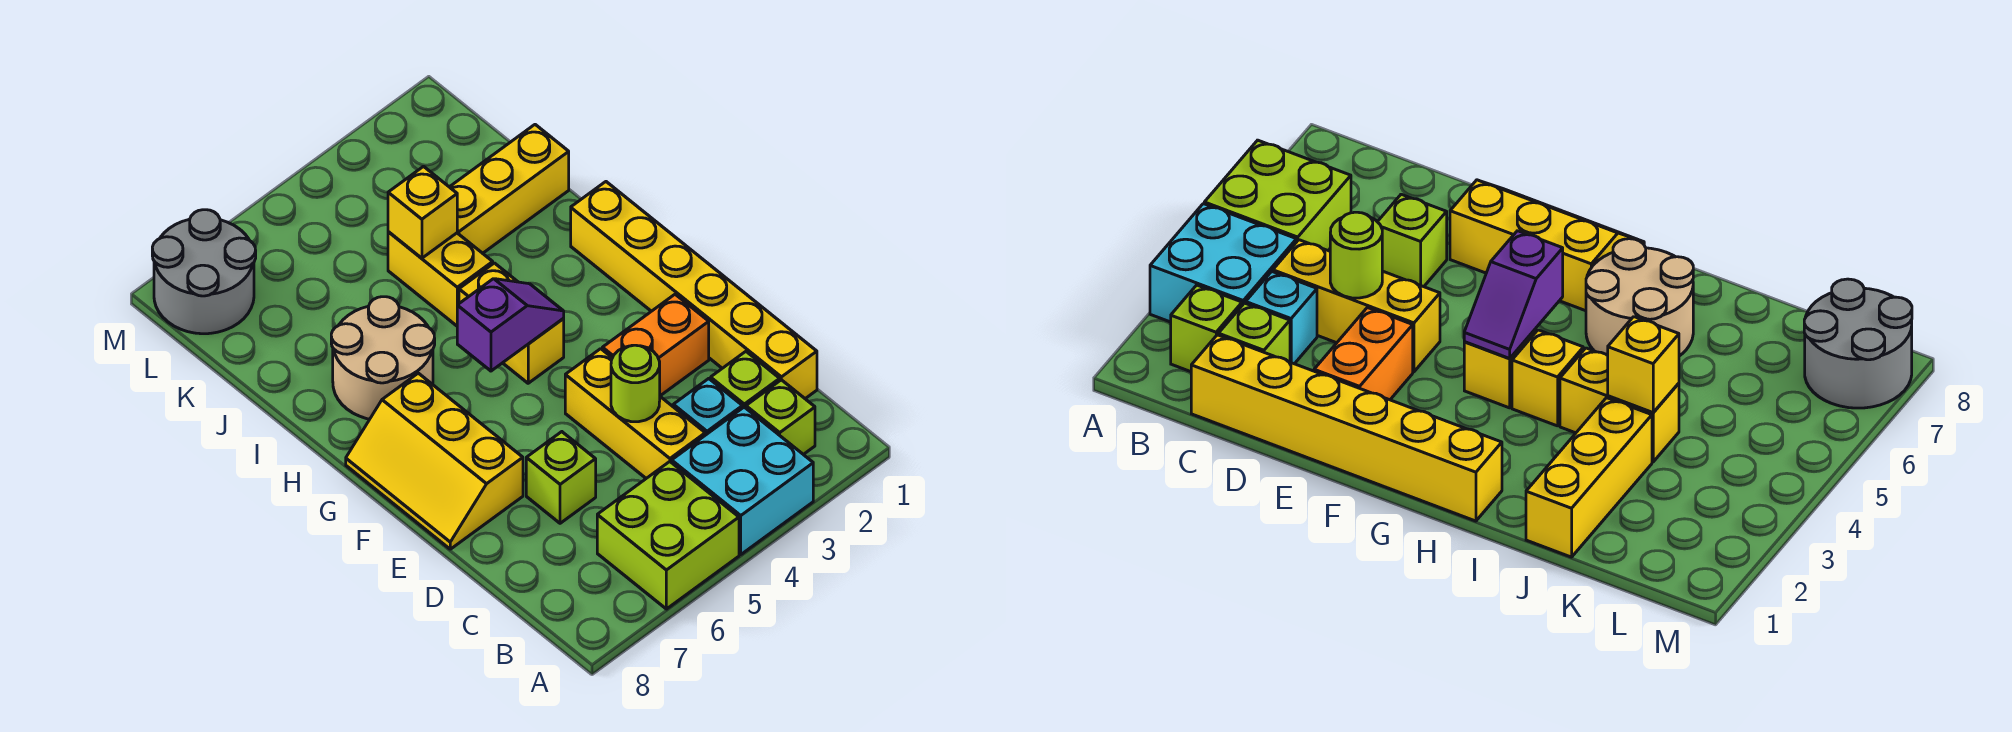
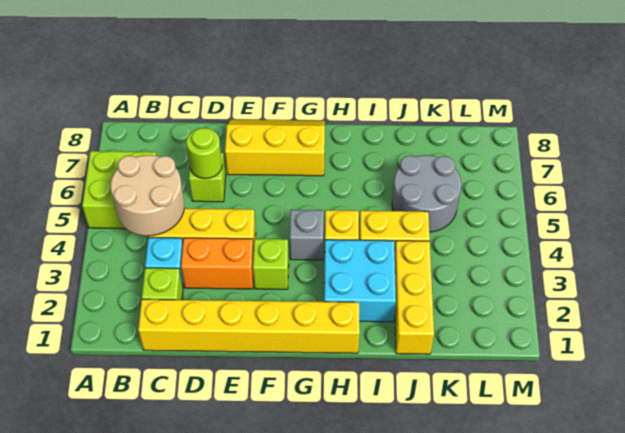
cyan 2x2 brick [672,407,813,554] -> cyan 2x2 brick moved to [324,240,396,322]
lime 1x1 brick [746,380,815,454] -> lime 1x1 brick moved to [253,239,289,289]
lime 1x1 round brick [611,345,660,422] -> lime 1x1 round brick moved to [186,128,222,179]
orange 1x2 brick [602,294,709,396] -> orange 1x2 brick turned to [181,238,254,289]
yellow 1x1 brick [503,319,564,383] -> grey 1x1 brick [290,210,324,260]
purple 1x2 slope [457,279,564,371] -> none
tan 2x2 round brick [331,297,435,419] -> tan 2x2 round brick moved to [111,155,185,236]
yellow 1x1 brick [388,167,457,258] -> none
grey 2x2 round brick [152,210,256,334] -> grey 2x2 round brick moved to [392,155,461,232]

